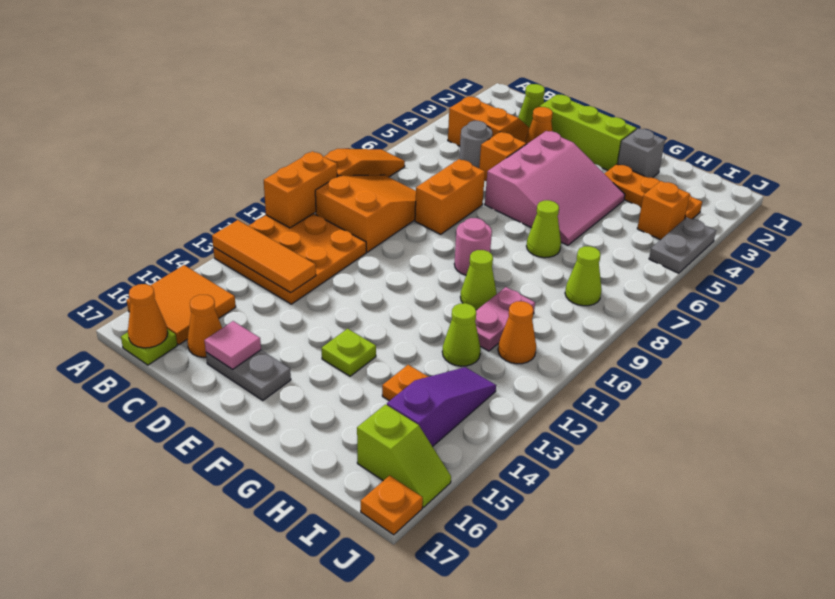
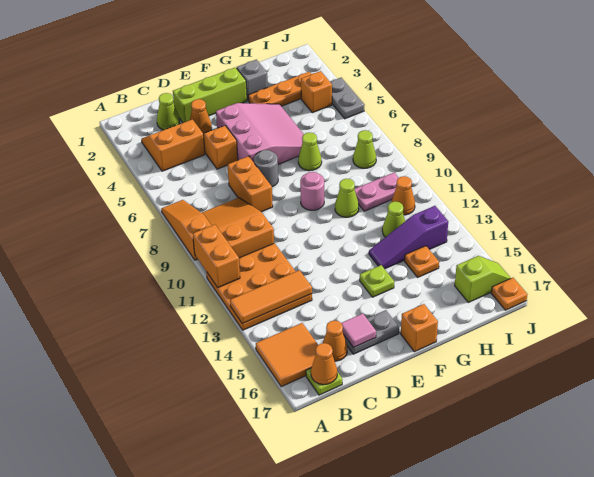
grey 1x1 round brick [459,121,493,168] -> grey 1x1 round brick moved to [254,150,278,187]
none -> orange 1x1 brick [401,304,438,352]
pink 1x2 plate [475,287,535,351] -> pink 1x2 plate turned to [355,173,399,211]
purple 1x3 slope [387,367,496,447] -> purple 1x3 slope turned to [369,206,448,269]

